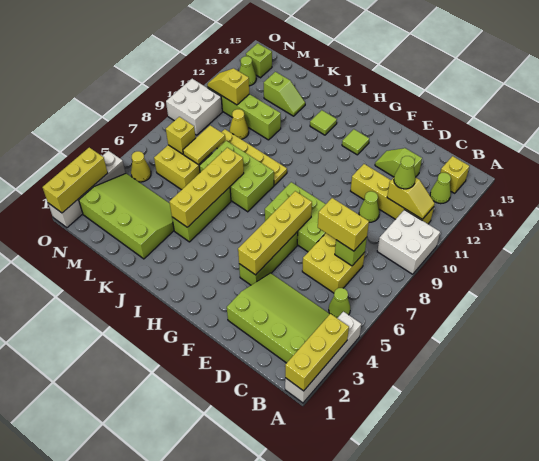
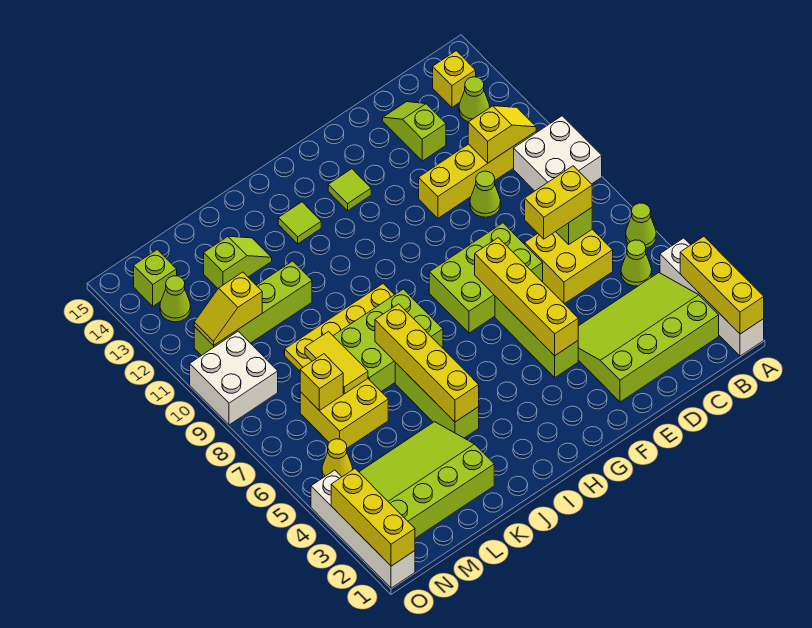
lime 1x1 cone [394,156,416,189] -> lime 1x1 cone moved to [626,203,656,248]
lime 1x2 slope [375,148,422,177] -> lime 1x2 slope turned to [383,102,446,161]
yellow 1x1 cone [230,109,249,139] -> none

